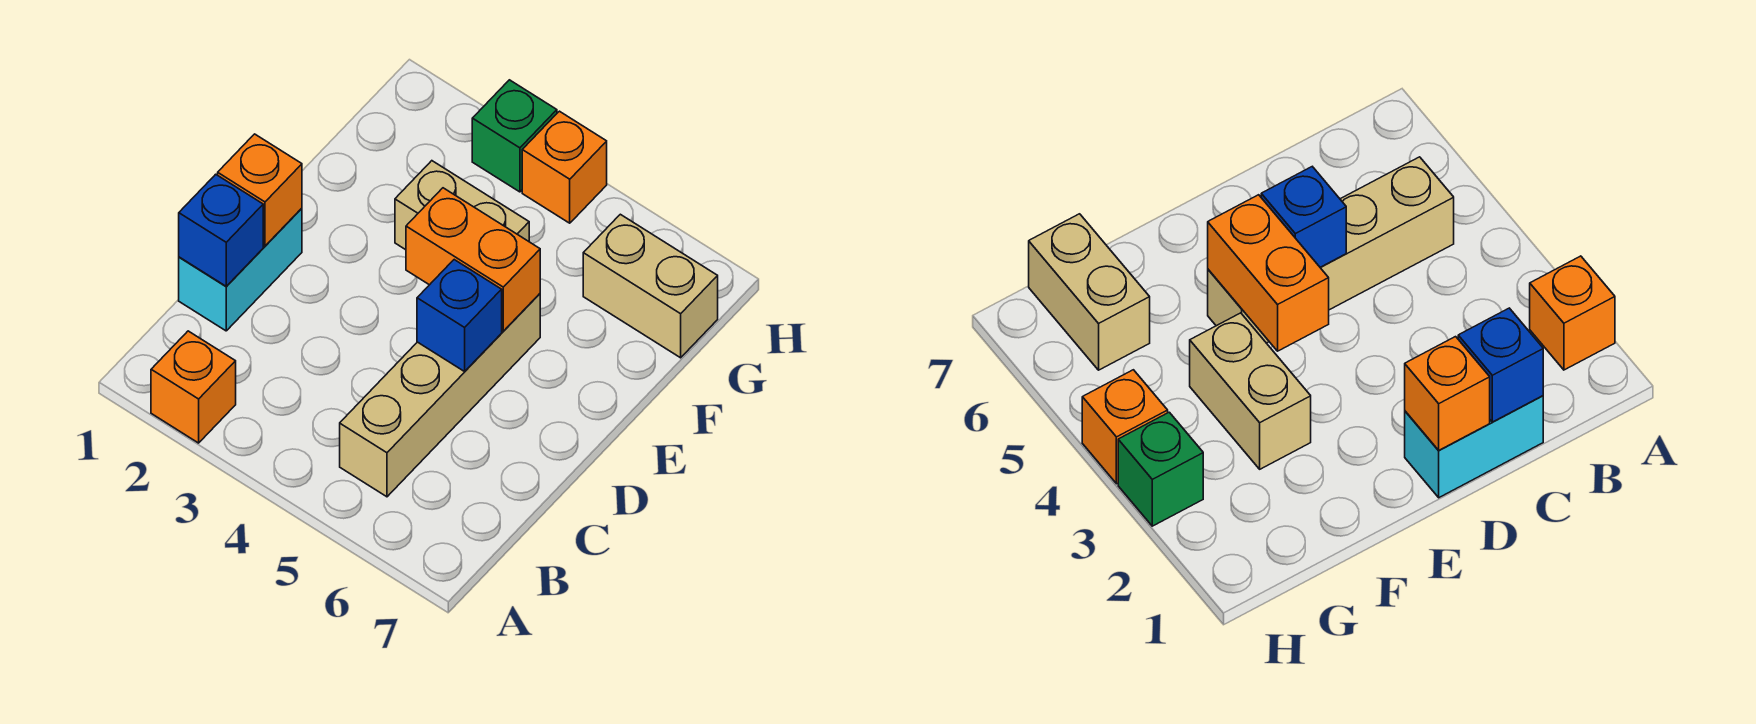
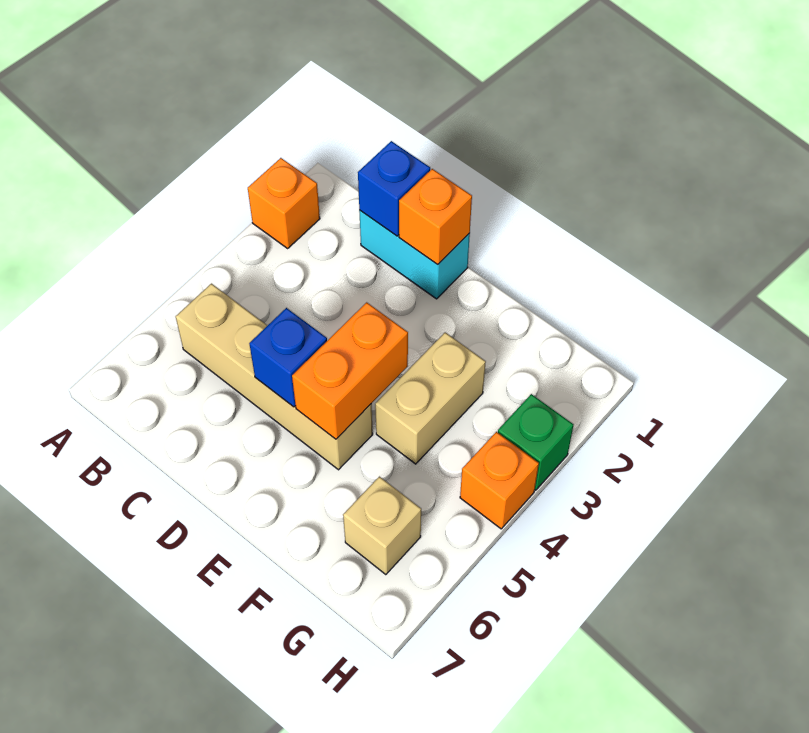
tan 1x2 brick [583,214,718,358] -> tan 1x1 brick [343,477,421,575]

